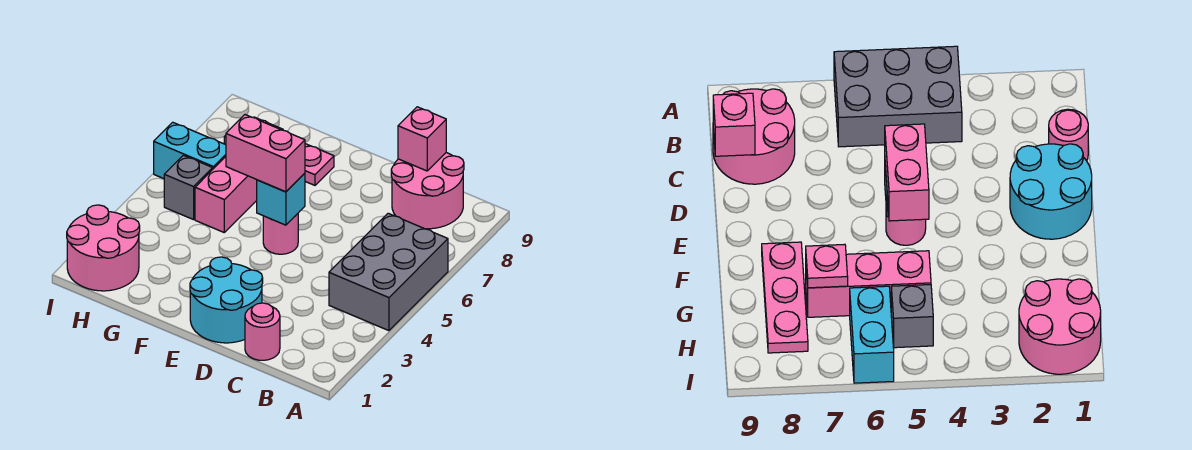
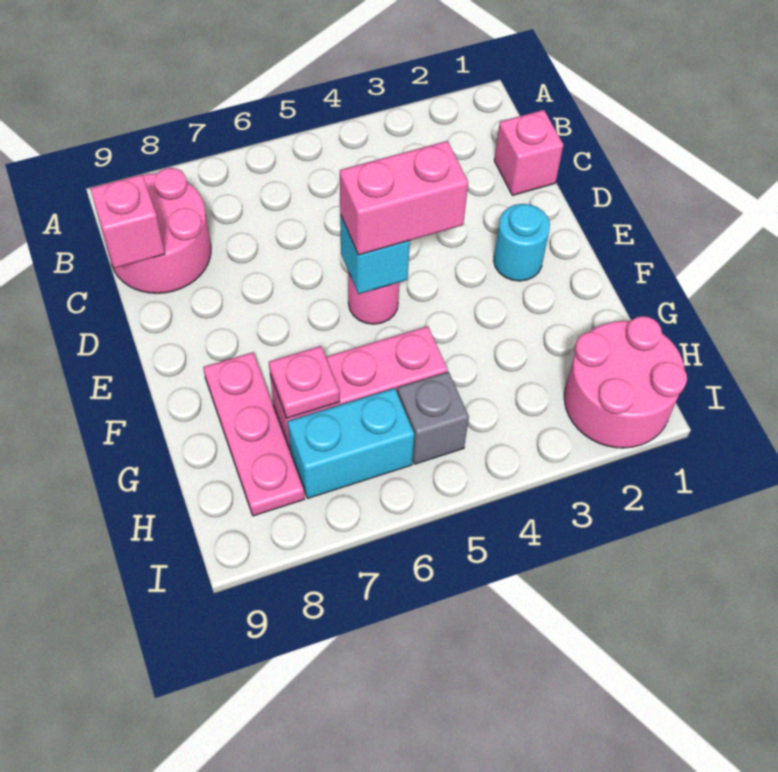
grey 2x3 brick [329,213,448,331] -> none
pink 1x1 round brick [245,303,280,360] -> pink 1x1 brick [494,110,563,195]
cyan 2x2 round brick [190,257,263,343] -> cyan 1x1 round brick [494,204,550,281]
pink 1x2 brick [226,115,305,192] -> pink 1x2 brick turned to [340,141,468,255]
cyan 1x2 brick [154,122,226,179] -> cyan 1x2 brick turned to [288,388,414,498]

